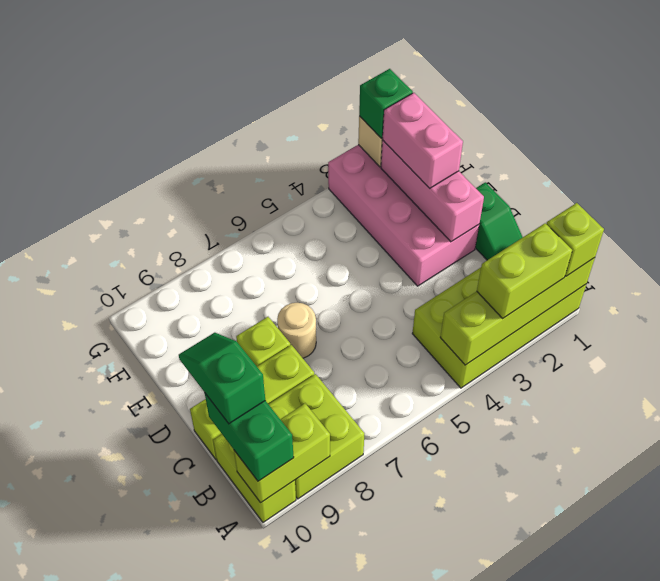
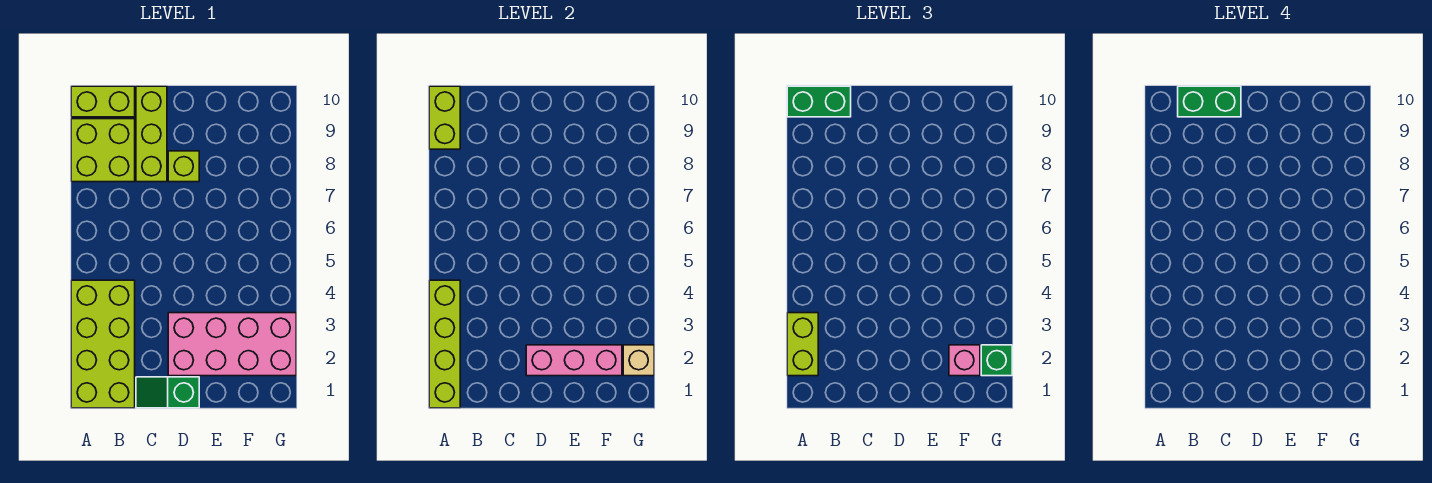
lime 1x1 brick [546,203,604,276] -> none
green 1x2 slope [179,333,265,424] -> green 1x2 brick [1178,86,1241,117]
tan 1x1 round brick [277,303,316,358] -> none
pink 1x2 brick [382,93,463,188] -> pink 1x1 brick [949,345,980,376]

